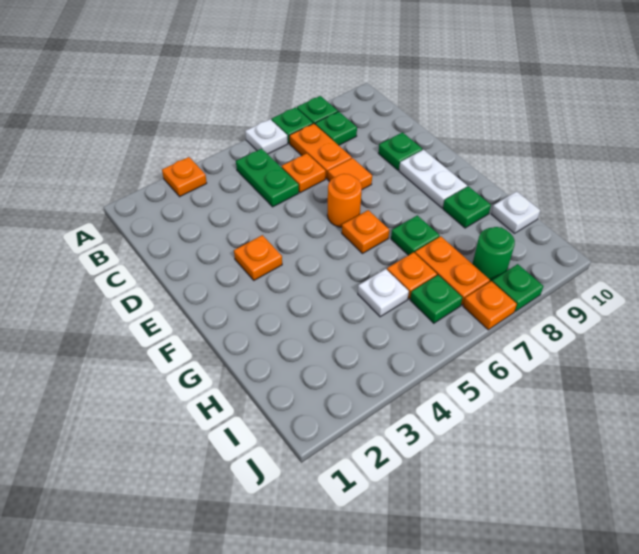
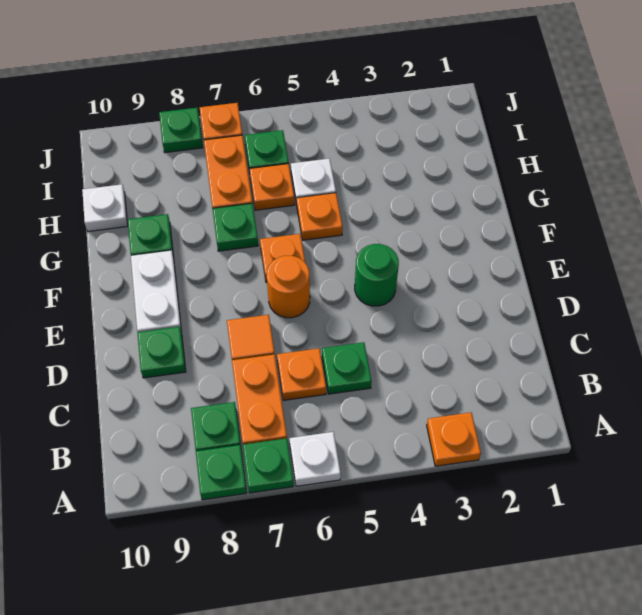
green 1x2 plate [236,149,299,207] -> green 1x1 plate [322,342,372,394]
orange 1x1 plate [234,235,282,280] -> orange 1x1 plate moved to [297,193,343,240]
green 1x1 round brick [473,227,515,281] -> green 1x1 round brick moved to [355,244,399,306]

